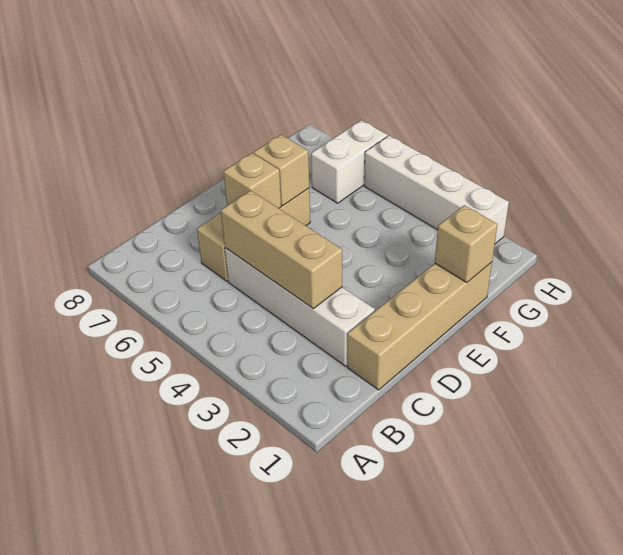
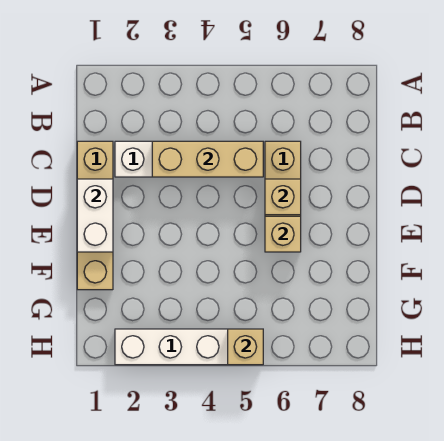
tan 1x1 brick [435,205,497,283] -> tan 1x1 brick moved to [228,329,263,365]
white 1x2 brick [311,120,388,203] -> white 1x2 brick moved to [77,179,113,252]

